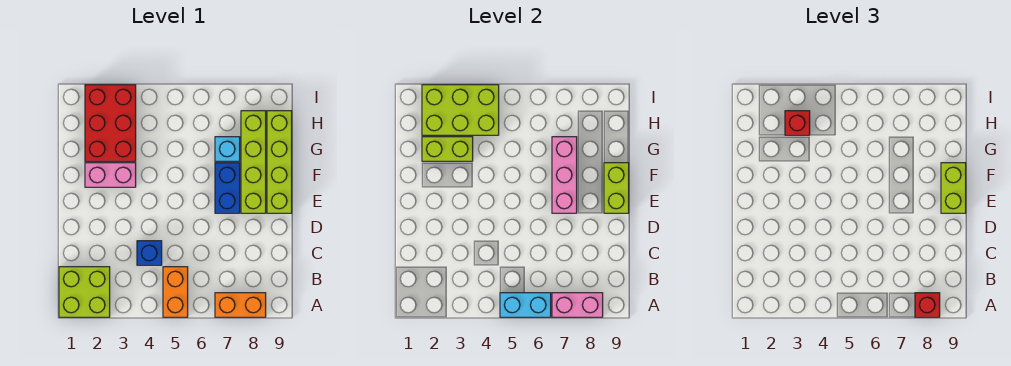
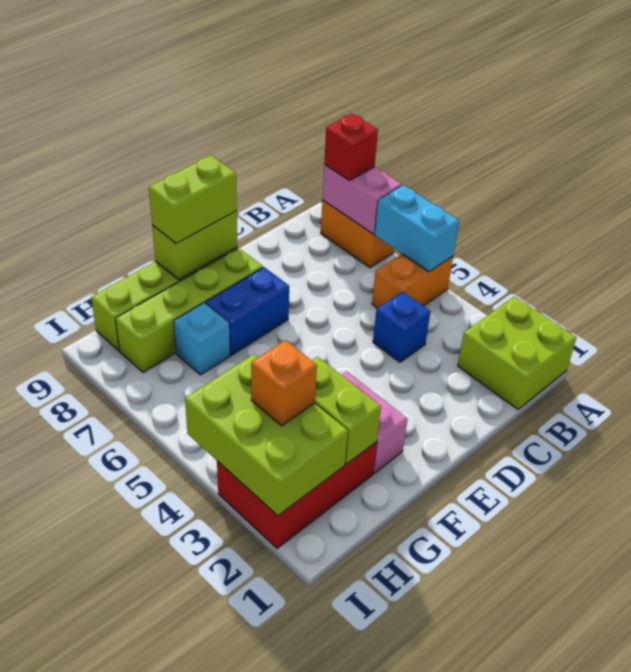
pink 1x3 brick [552,137,577,213] -> none
red 1x1 brick [785,111,810,135] -> orange 1x1 brick [251,340,317,426]

